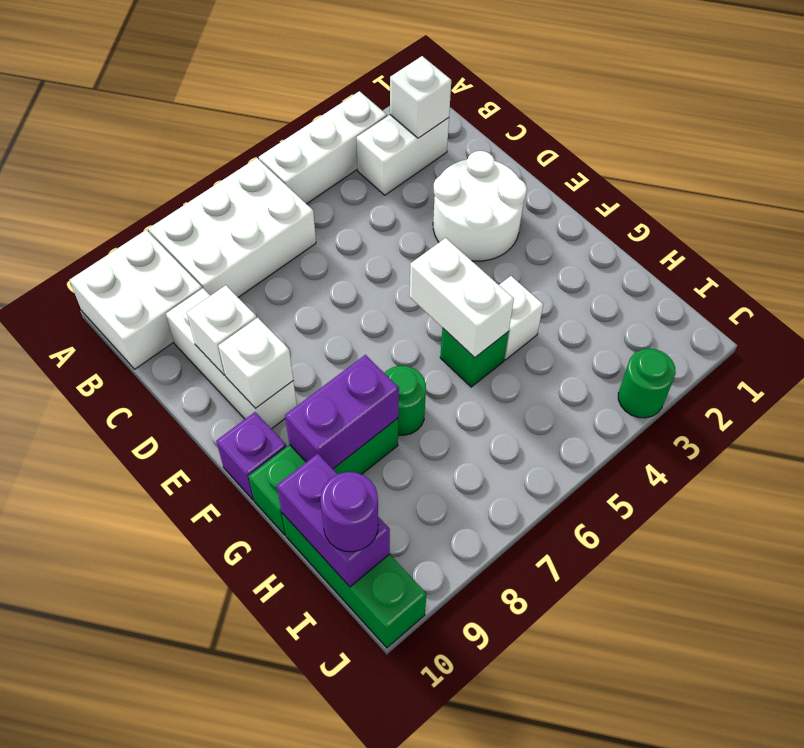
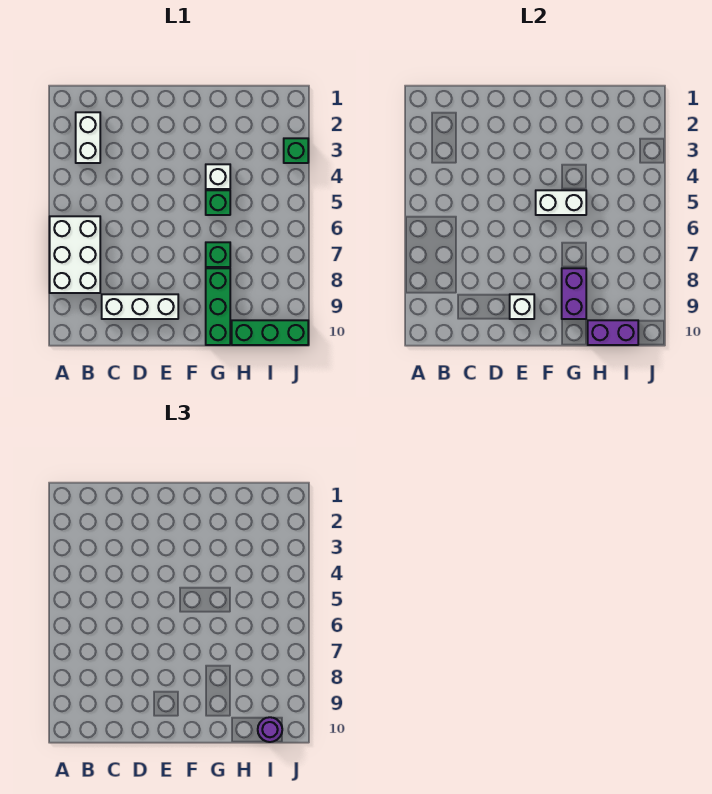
white 1x3 brick [259,91,387,204] -> none
white 2x2 brick [70,230,202,369] -> none
white 1x1 brick [390,56,451,138] -> none
white 2x2 round brick [433,151,527,261] -> none
white 1x1 brick [187,285,256,375] -> none
purple 1x1 brick [216,412,286,500] -> none
green 1x1 round brick [385,366,426,435] -> green 1x1 brick [206,242,230,267]
green 1x1 round brick [618,349,676,418] -> green 1x1 brick [284,138,308,163]

